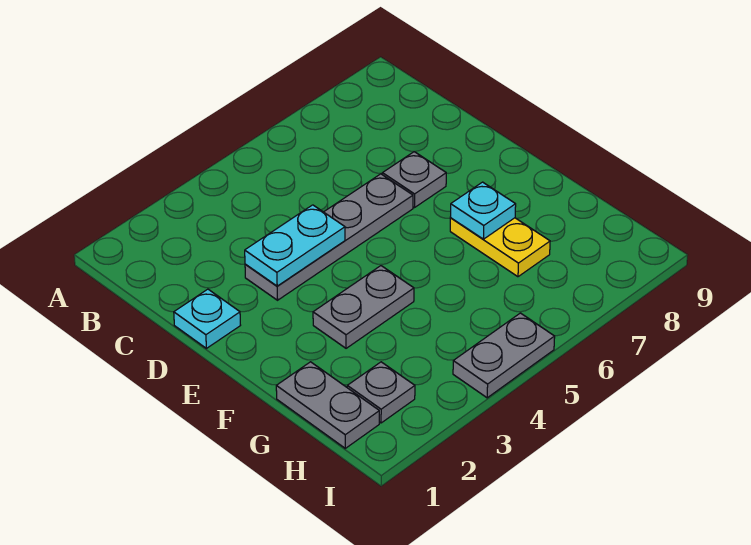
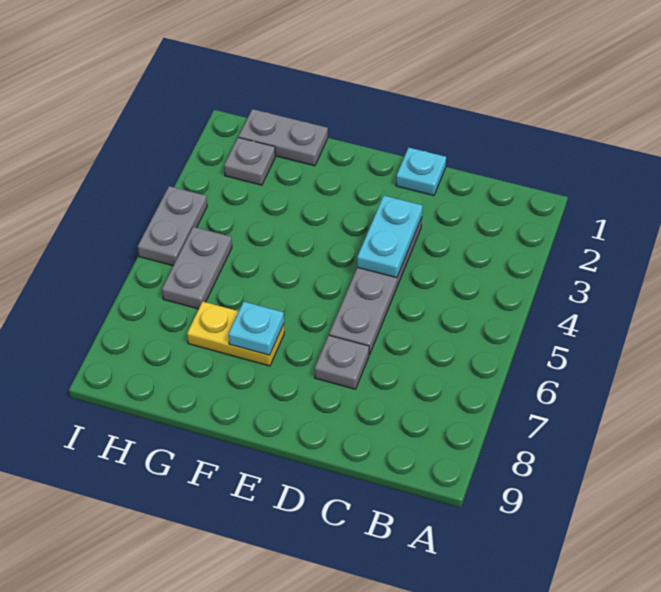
grey 1x2 plate [313,266,414,348] -> grey 1x2 plate moved to [162,227,232,309]

